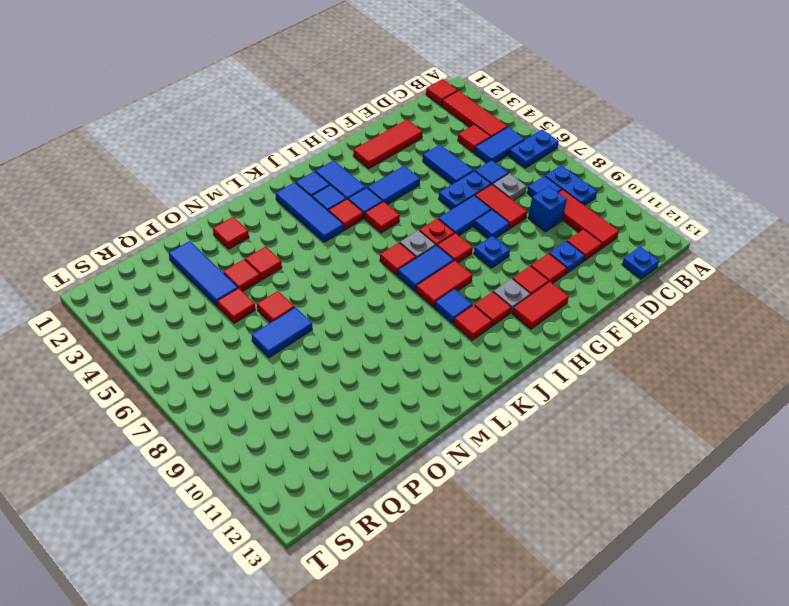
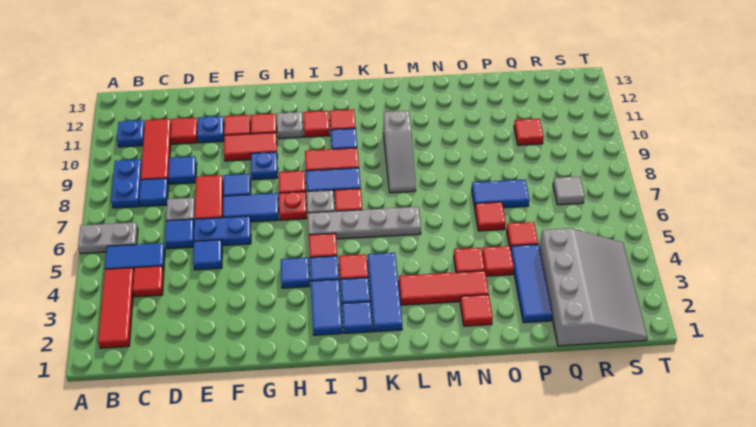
blue 1x2 plate [509,130,559,168] -> grey 1x2 plate [78,222,138,254]
red 1x1 tile [426,79,458,106] -> red 1x1 tile moved to [514,119,544,145]
blue 1x1 plate [622,247,659,279] -> blue 1x1 plate moved to [117,120,145,147]
blue 1x1 brick [528,186,567,232] -> blue 1x1 tile [168,157,197,184]
red 1x3 tile [353,119,423,169] -> red 1x3 tile moved to [399,271,489,305]
blue 1x2 tile [423,145,473,184] -> blue 1x1 tile [193,240,222,270]
blue 1x2 tile [368,166,420,205] -> blue 1x1 tile [281,258,310,288]
red 1x2 tile [512,282,569,329] -> red 1x2 tile moved to [224,133,277,161]
none -> grey 1x4 plate [308,207,421,239]
none -> grey 1x3 slope [383,111,416,193]
none -> grey 3x4 slope [539,228,648,346]
none -> grey 1x1 tile [553,177,585,205]

